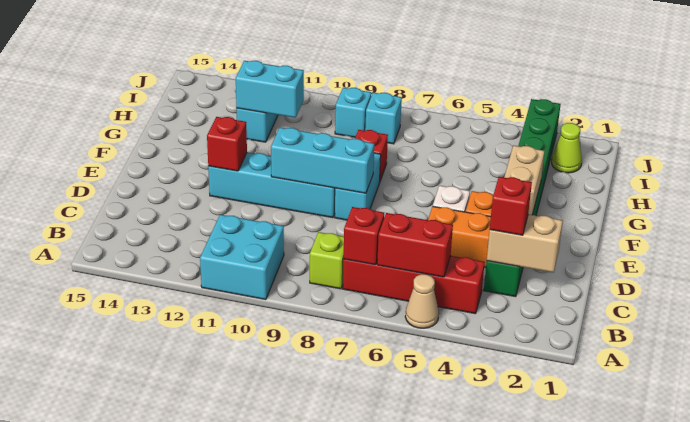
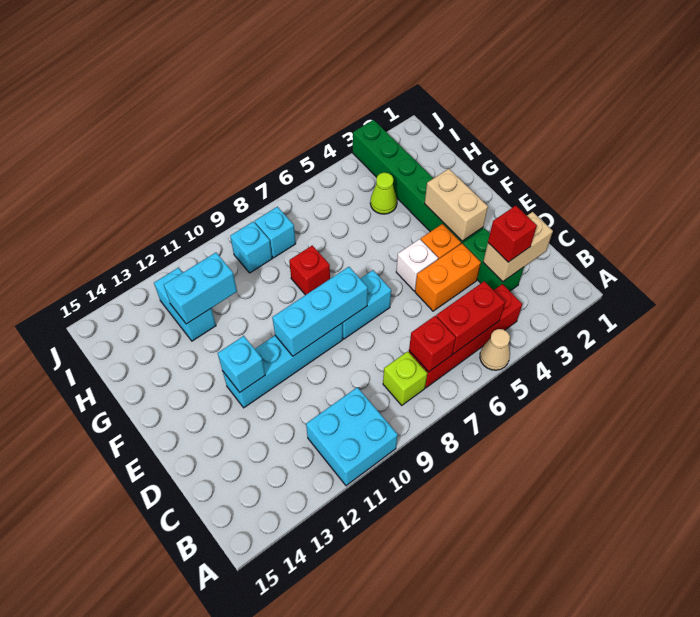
cyan 1x2 brick [335,153,381,220] -> cyan 1x2 brick turned to [342,270,391,339]
red 1x1 brick [207,117,247,171] -> cyan 1x1 brick [218,336,265,392]
lime 1x1 cone [552,123,582,173] -> lime 1x1 cone moved to [370,173,397,214]

